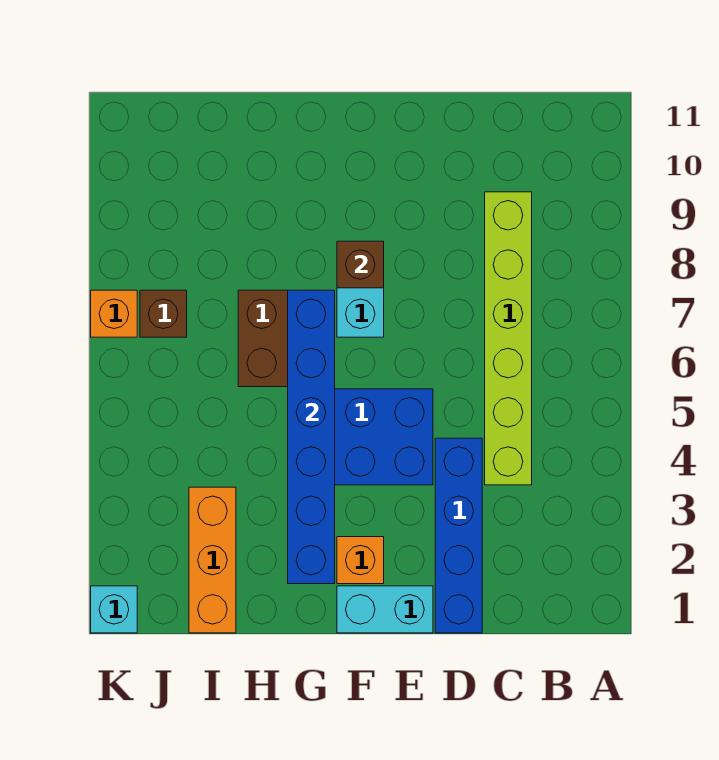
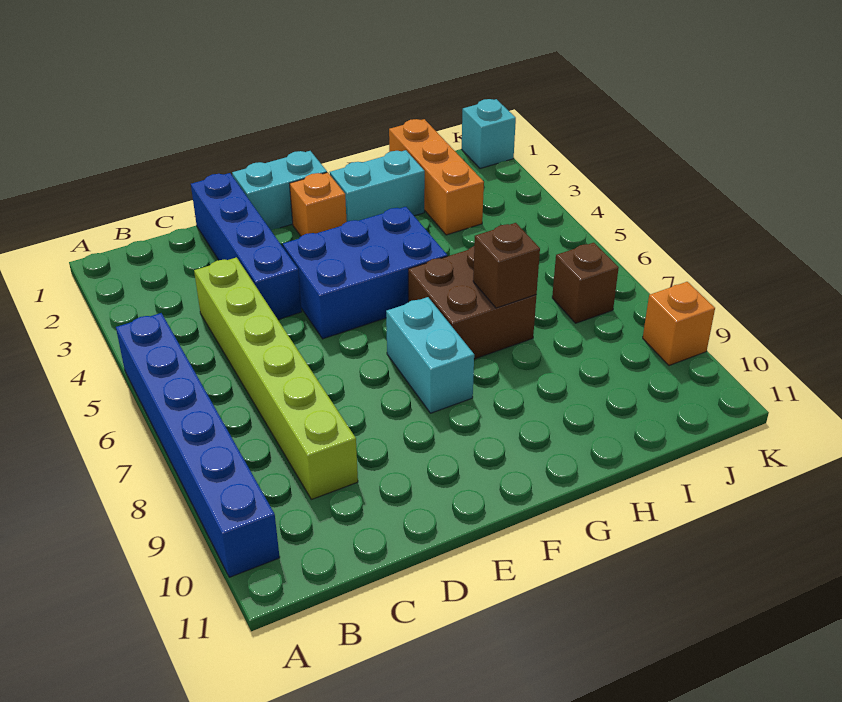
brown 1x1 brick [337,241,384,288] -> brown 1x1 brick moved to [473,223,540,308]
none -> cyan 1x2 brick [330,150,425,222]
blue 1x6 brick [288,290,335,584] -> blue 1x6 brick moved to [116,313,280,577]
orange 1x1 brick [91,290,137,337] -> orange 1x1 brick moved to [643,282,715,366]

